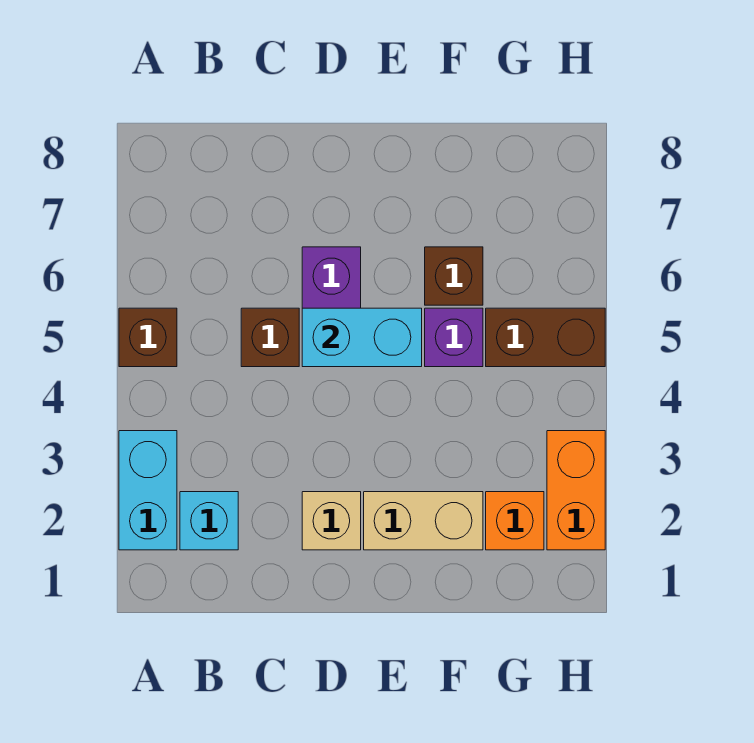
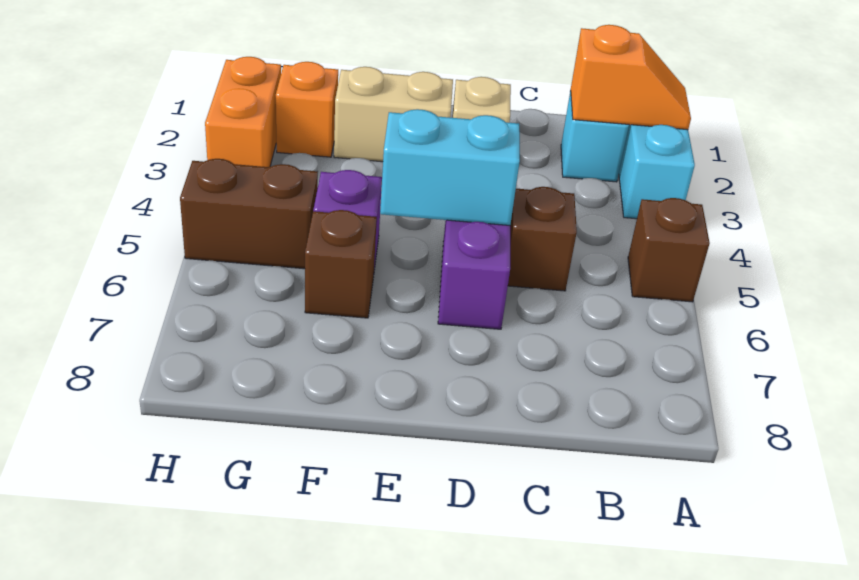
none -> orange 1x2 slope [571,25,691,130]

